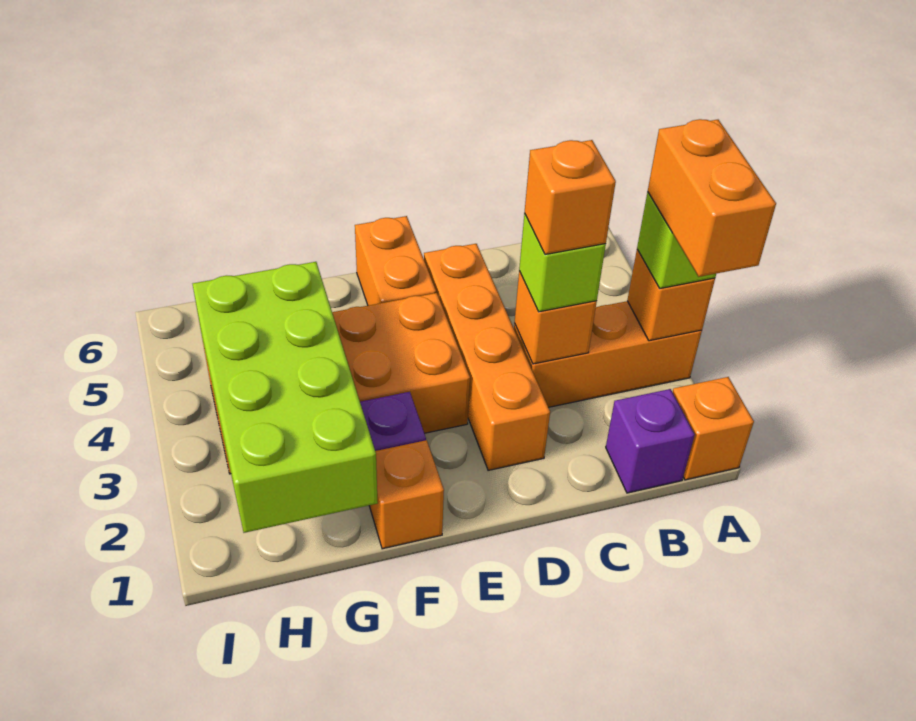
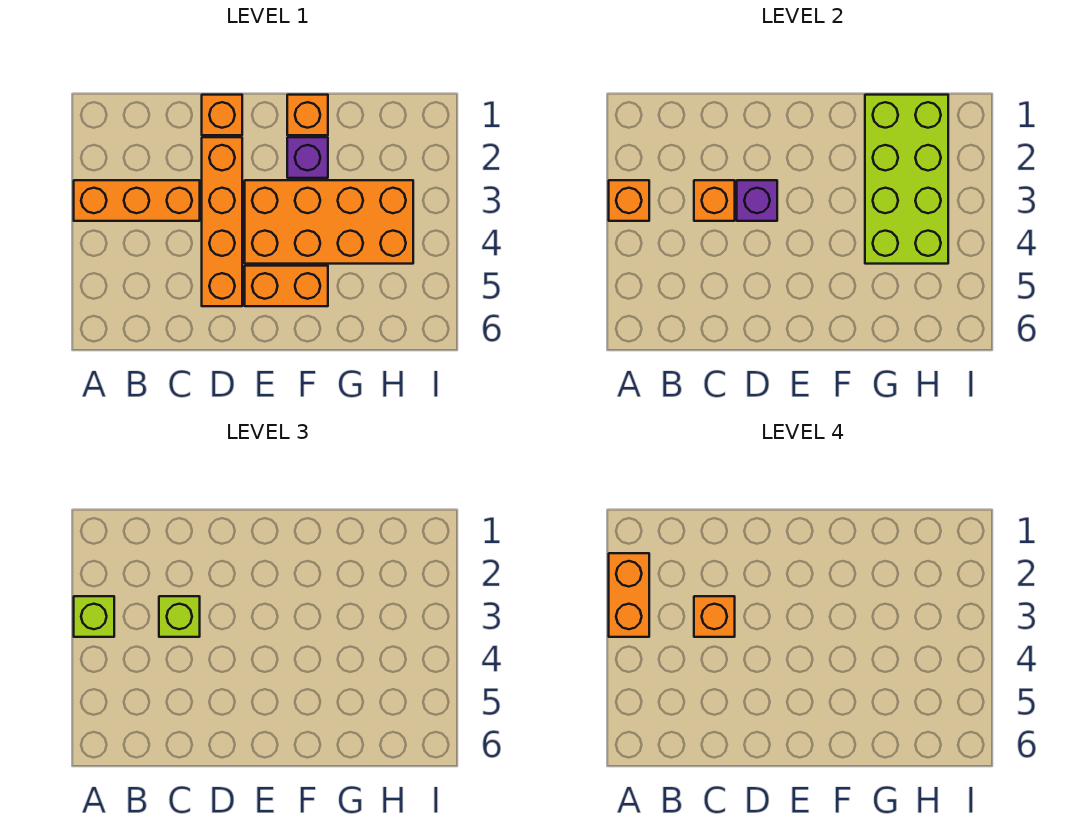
orange 1x1 brick [673,377,754,480] -> orange 1x1 brick moved to [202,95,242,135]
purple 1x1 brick [606,389,695,493] -> purple 1x1 brick moved to [737,180,777,221]
orange 1x2 brick [355,216,436,305] -> orange 1x2 brick turned to [245,266,328,306]

